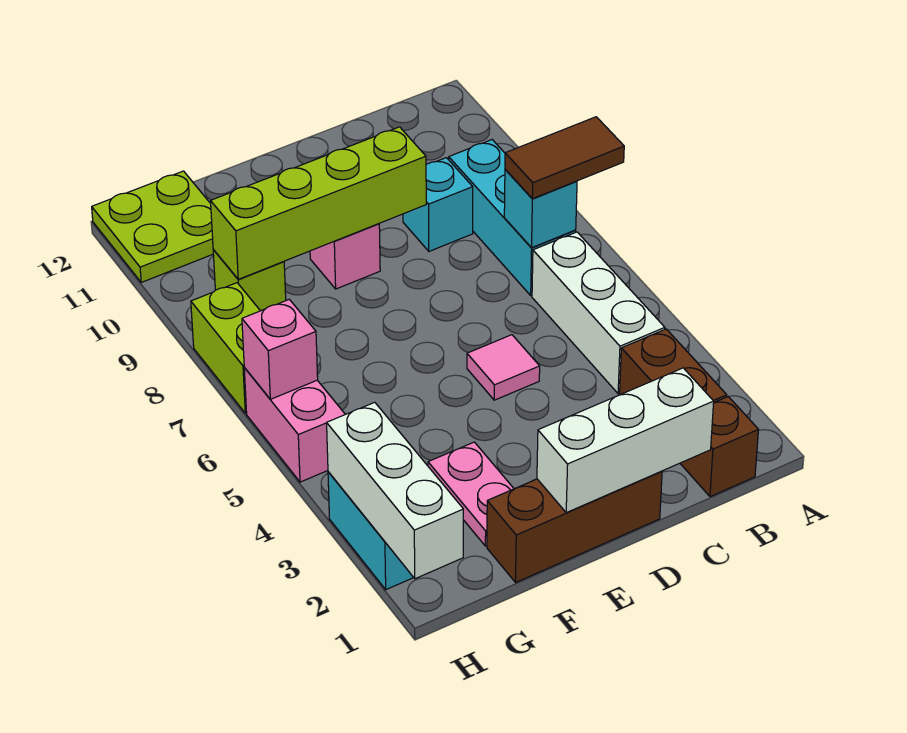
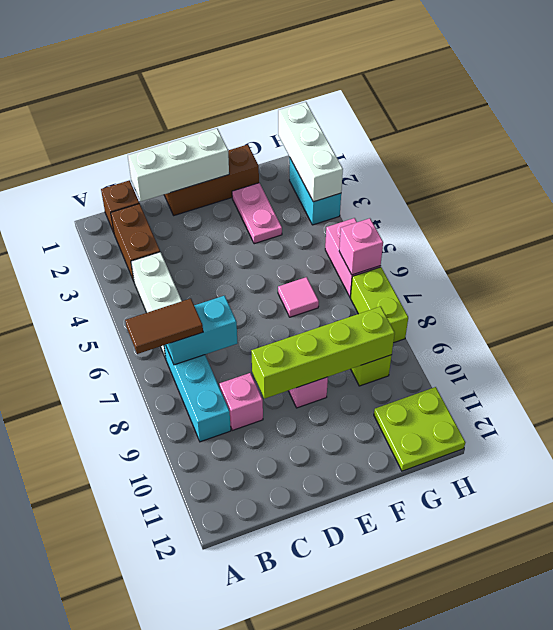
cyan 1x1 brick [504,169,577,248] -> cyan 1x2 brick [166,296,237,365]
cyan 1x1 brick [403,158,473,251] -> pink 1x1 brick [219,373,263,430]
pink 1x1 tile [467,335,540,400] -> pink 1x1 tile moved to [278,277,319,317]

